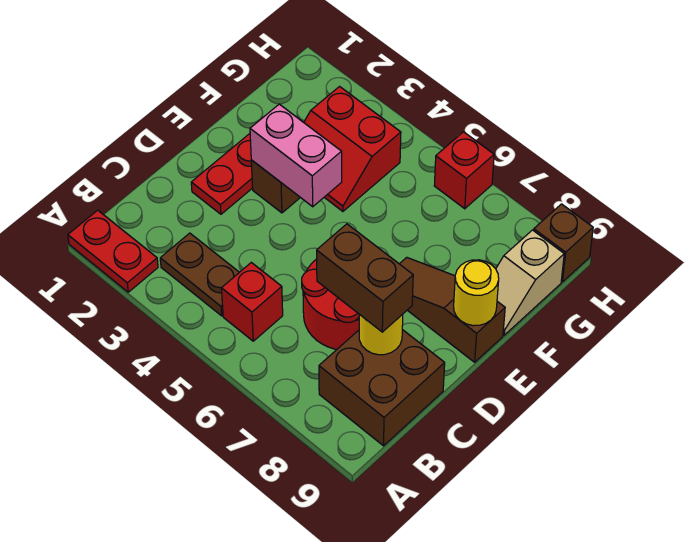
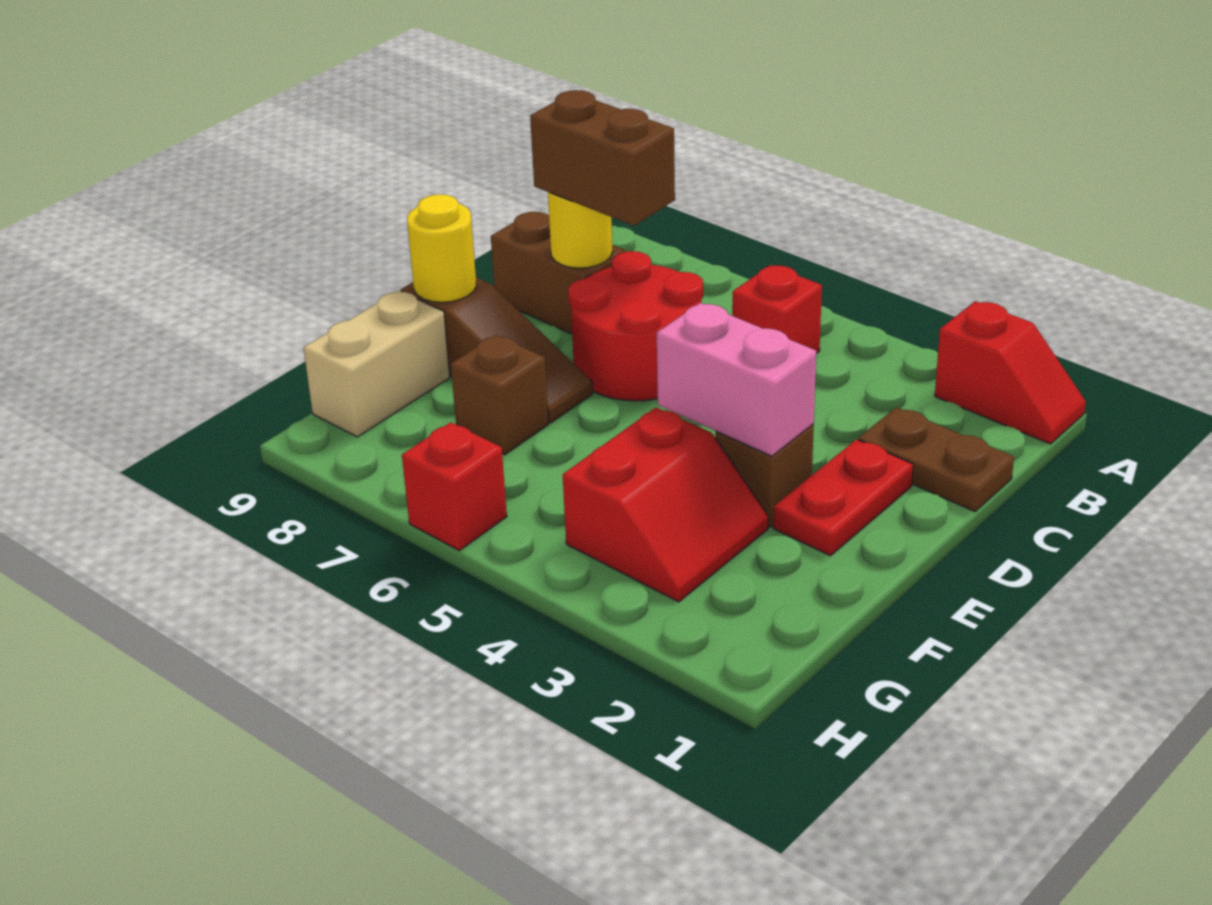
red 1x2 plate [68,210,158,292] -> red 1x2 slope [935,301,1086,444]
brown 1x2 plate [160,233,239,316] -> brown 1x2 plate moved to [858,407,1014,512]
brown 2x2 brick [319,330,445,446] -> brown 1x2 brick [491,212,625,334]
red 2x2 slope [304,87,401,211] -> red 2x2 slope turned to [563,407,769,602]
tan 1x2 slope [496,230,564,335] -> tan 1x2 brick [303,291,450,437]
brown 1x1 brick [534,204,593,282] -> brown 1x1 brick moved to [451,335,549,455]

